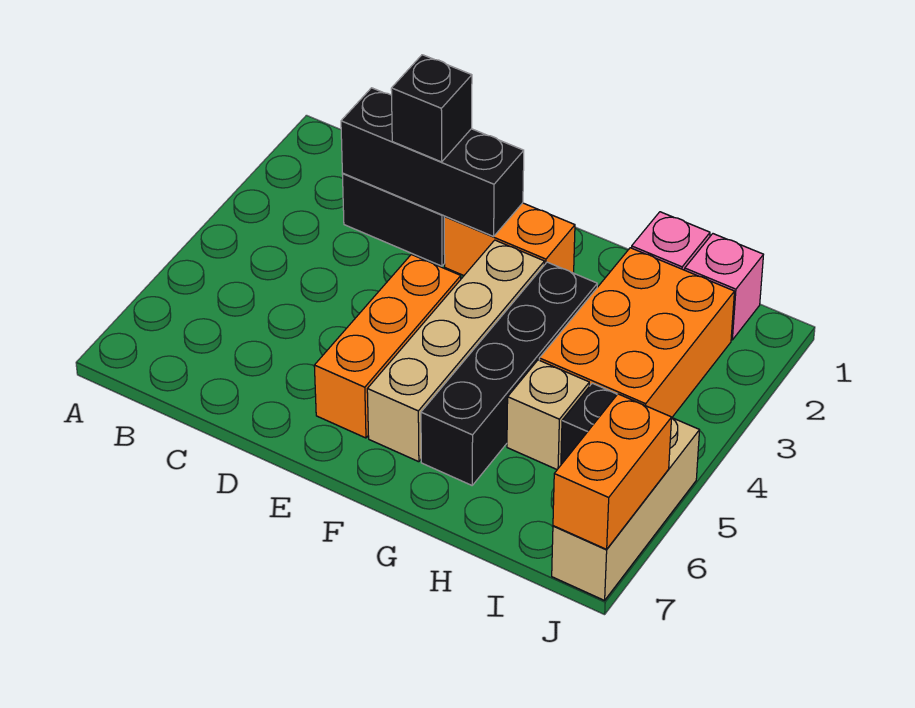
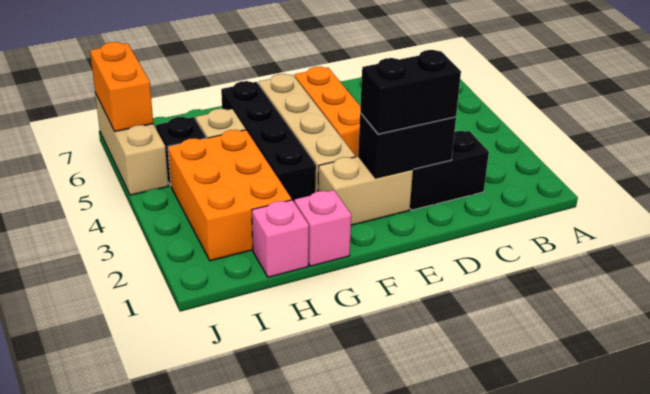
black 1x3 brick [341,88,524,236] -> black 1x2 brick [358,113,456,178]
black 1x1 brick [391,55,472,162] -> black 1x2 brick [360,50,461,134]
orange 1x2 brick [444,203,575,275] -> tan 1x2 brick [318,156,413,225]
pink 1x1 brick [685,234,763,340] -> pink 1x1 brick moved to [294,190,351,266]

